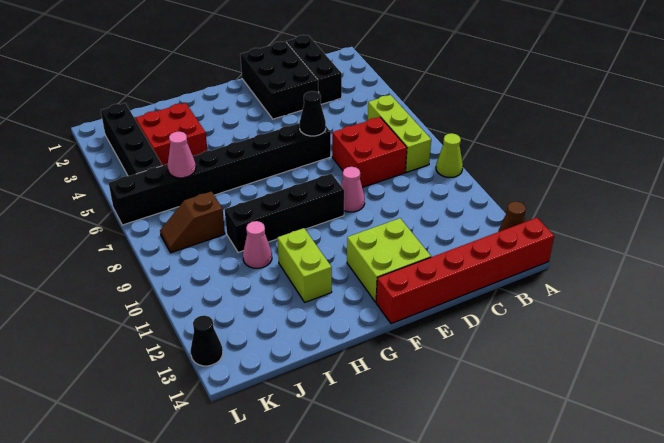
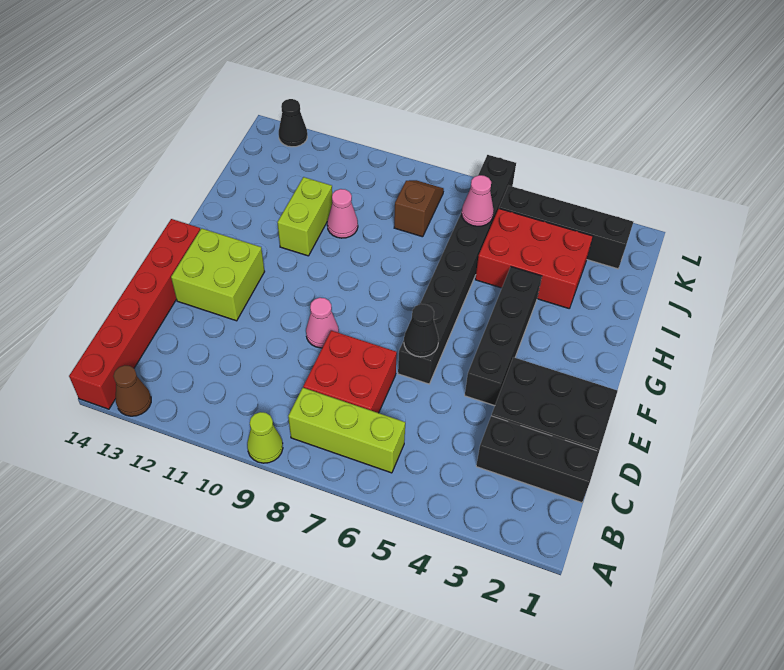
black 1x4 brick [225,174,344,253] -> black 1x4 brick moved to [465,267,542,406]
lime 1x2 brick [278,228,332,302] -> lime 1x2 brick turned to [277,177,332,256]
red 2x2 brick [136,103,208,166] -> red 2x3 brick [475,209,593,308]

